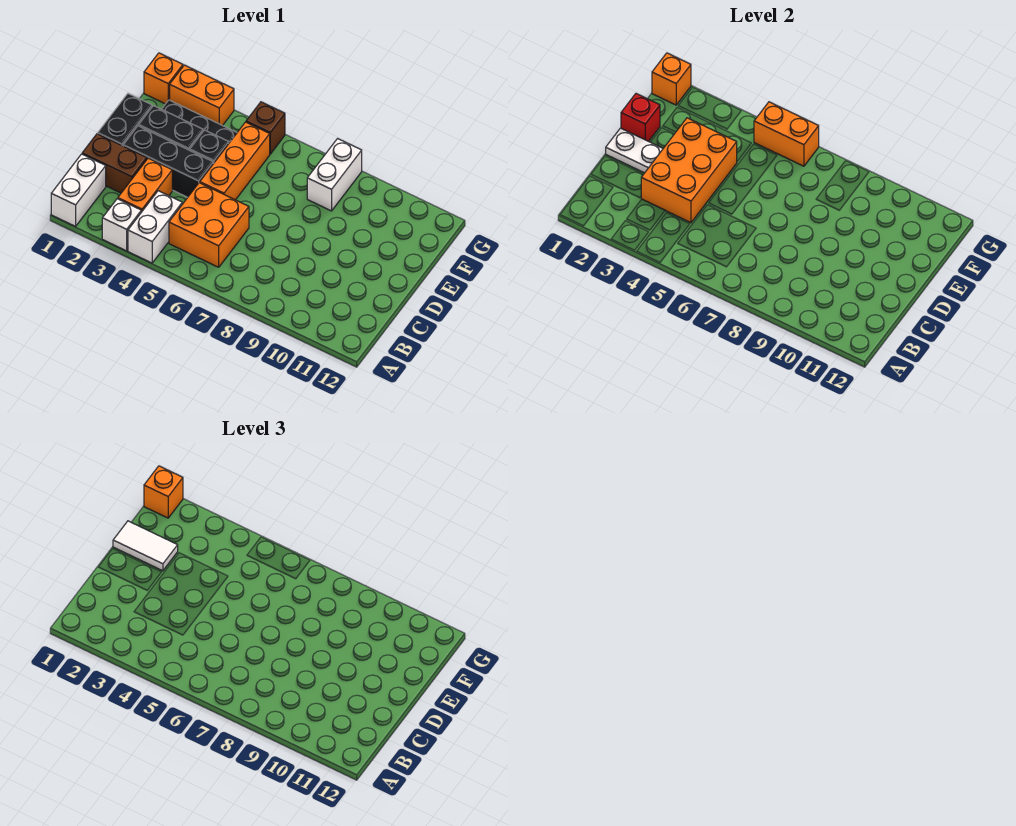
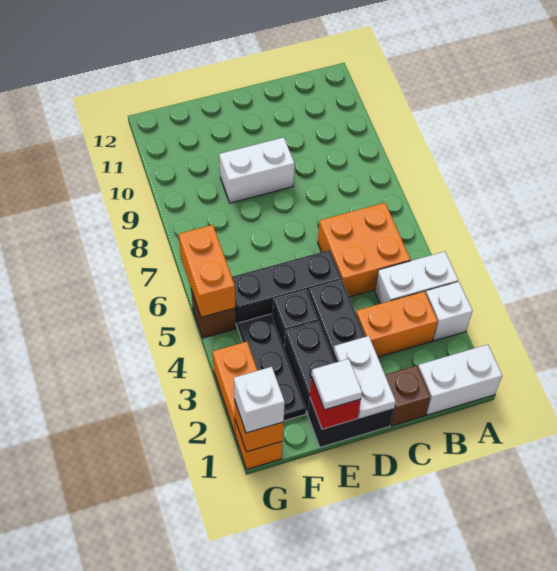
brown 1x2 brick [82,134,147,193] -> brown 1x1 brick [385,365,431,426]
orange 2x3 brick [641,118,737,223] -> none
orange 1x3 brick [200,122,270,200] -> black 1x3 brick [232,250,341,328]
white 1x2 tile [113,521,178,571] -> white 1x1 tile [312,359,362,410]
white 1x2 brick [307,139,362,211] -> white 1x2 brick moved to [219,137,294,203]
orange 1x1 brick [144,466,183,518] -> white 1x1 brick [234,367,285,433]

